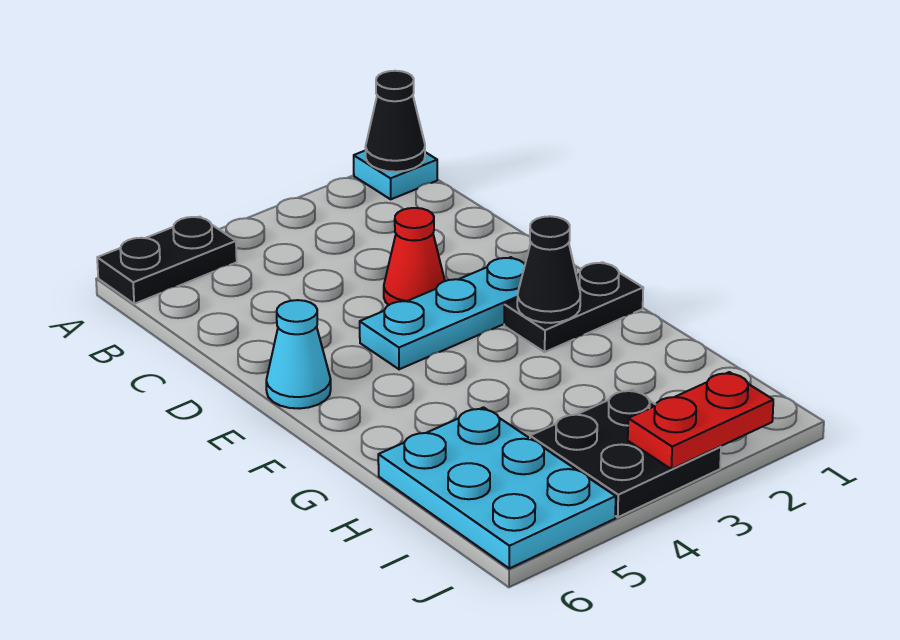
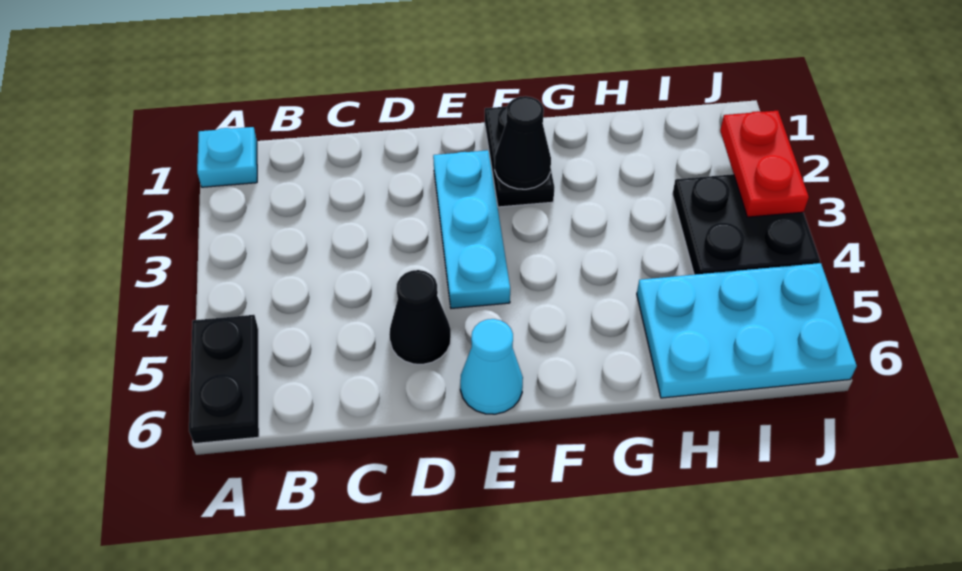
black 1x1 cone [366,71,425,172] -> black 1x1 cone moved to [389,270,451,364]
red 1x1 cone [384,208,445,305] -> none

